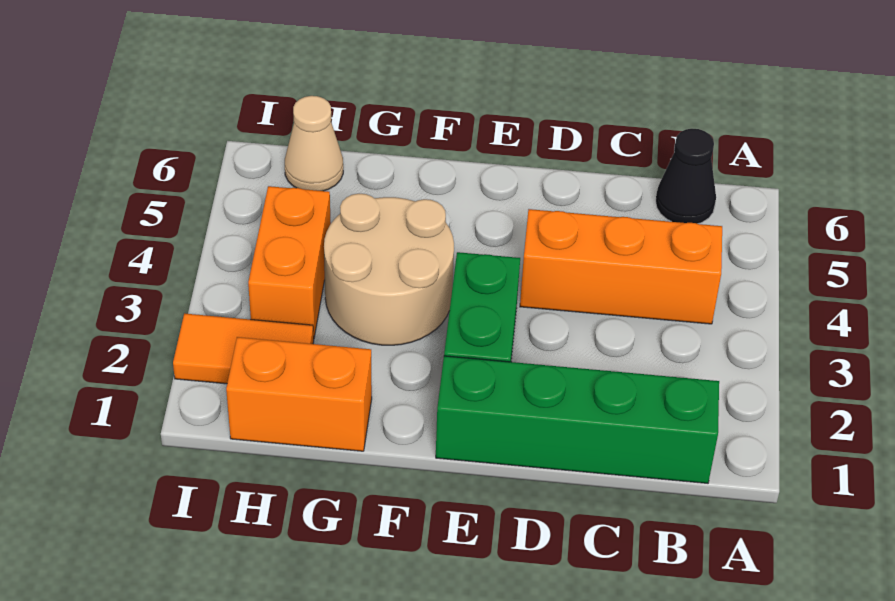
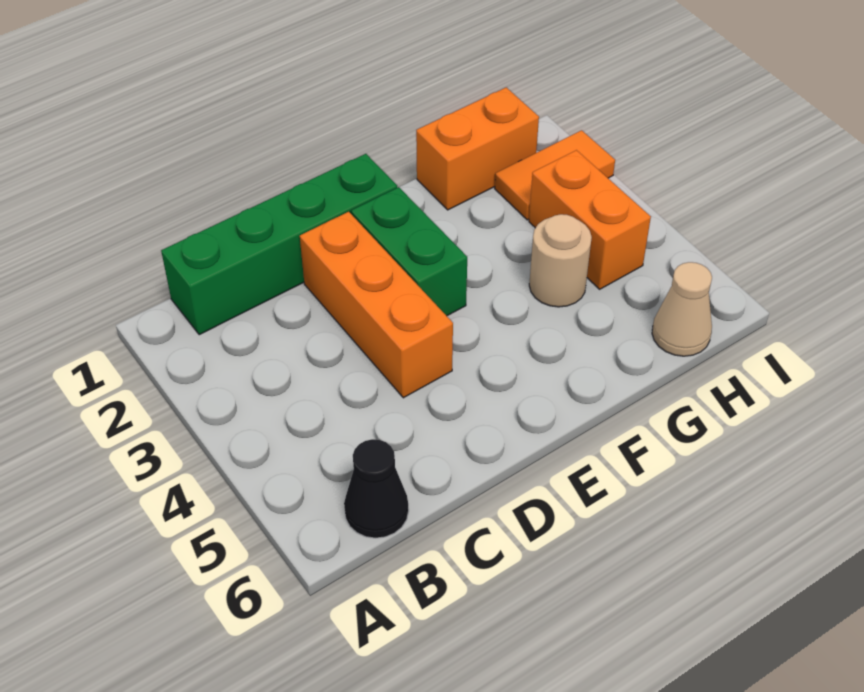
orange 1x3 brick [520,209,722,324] -> orange 1x3 brick turned to [300,212,453,398]
tan 2x2 round brick [324,194,454,345] -> tan 1x1 round brick [529,214,592,307]

